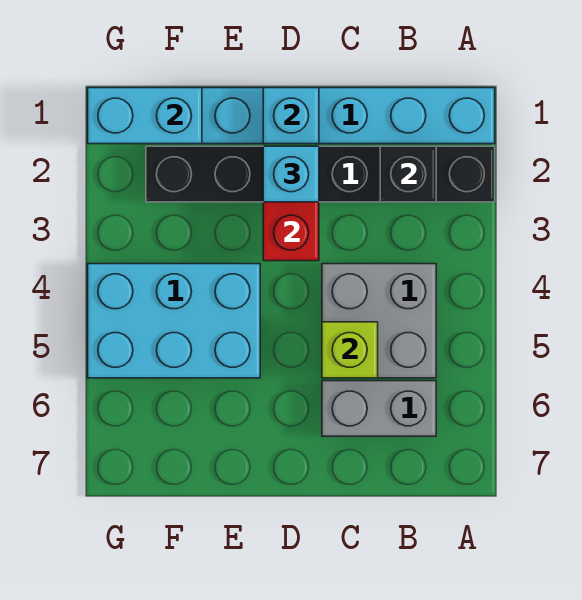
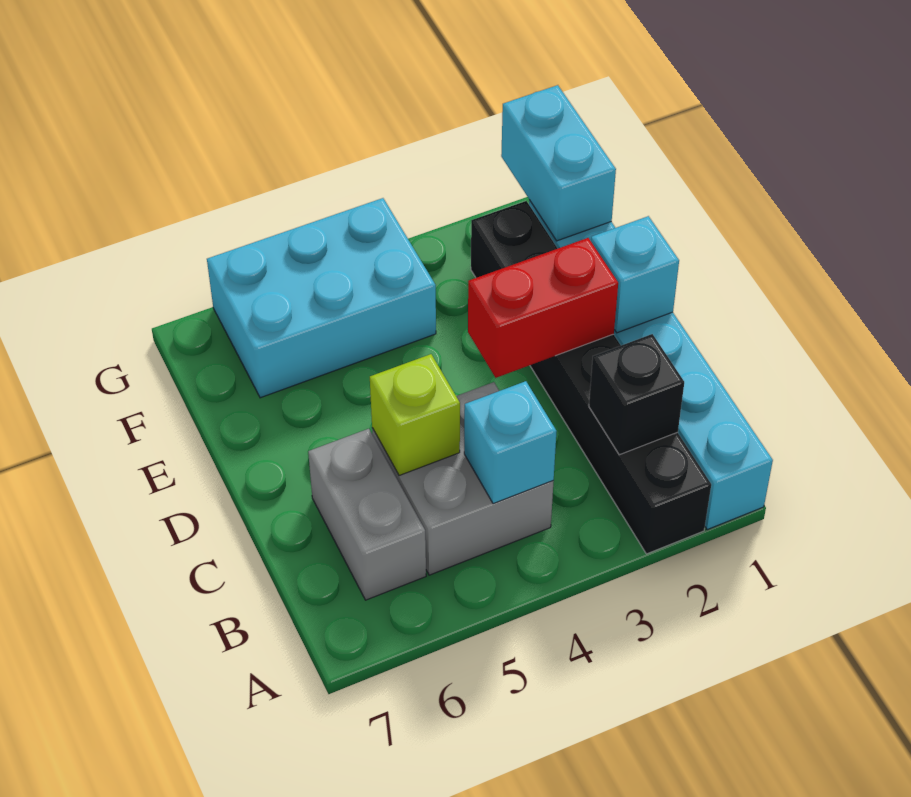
cyan 1x1 brick [263,146,319,202] -> cyan 1x1 brick moved to [464,381,557,504]
cyan 2x3 brick [88,264,260,378] -> cyan 2x3 brick turned to [207,198,436,398]

